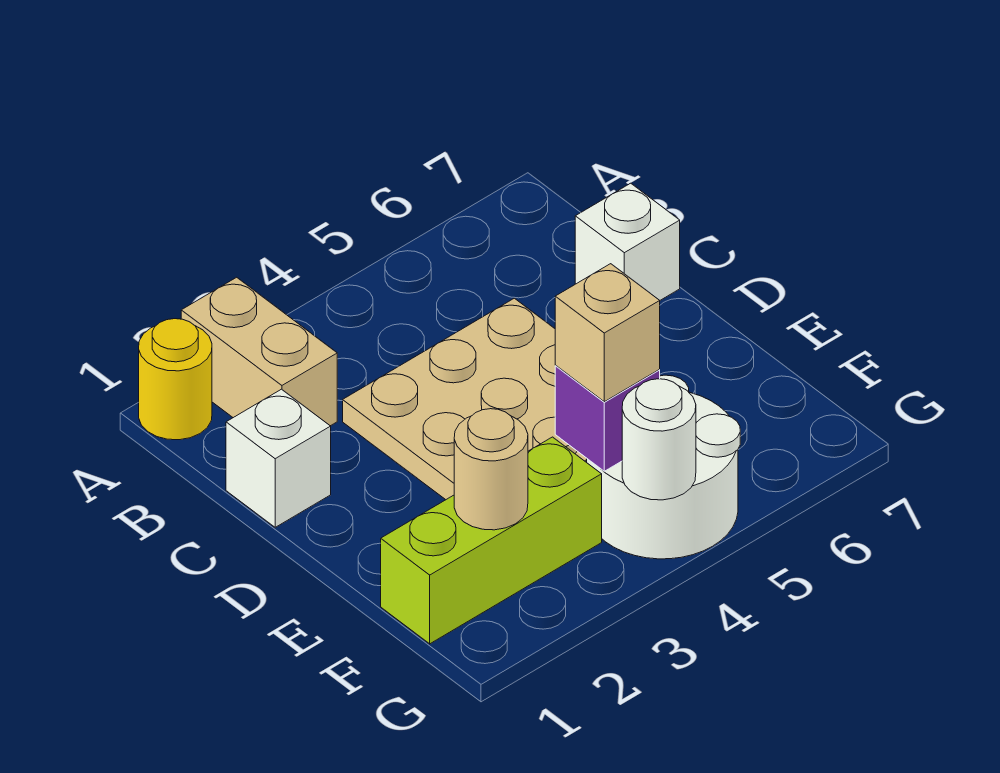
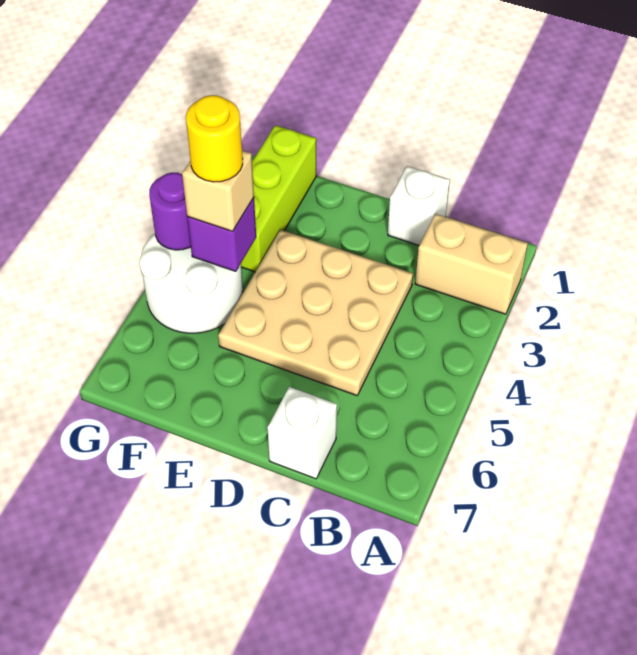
yellow 1x1 round brick [139,319,212,440] -> yellow 1x1 round brick moved to [186,95,243,182]
tan 1x1 round brick [454,409,528,530] -> none
white 1x1 round brick [622,379,696,500] -> purple 1x1 round brick [149,172,191,250]

